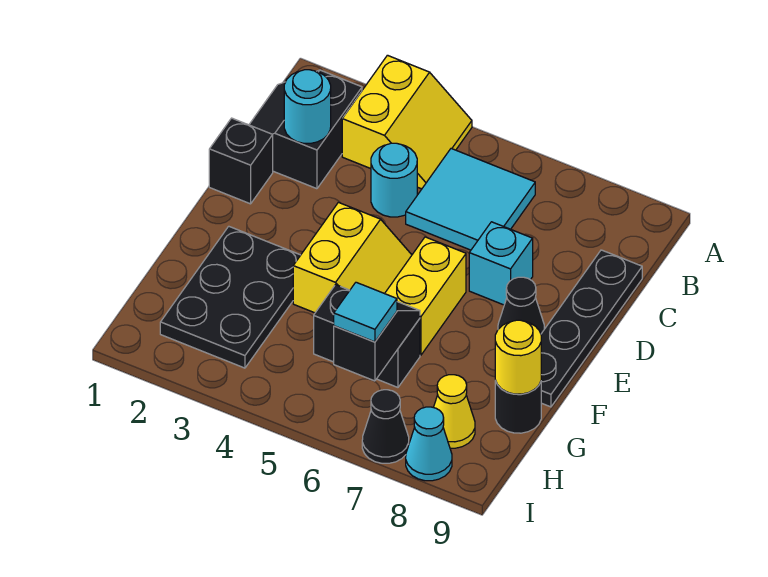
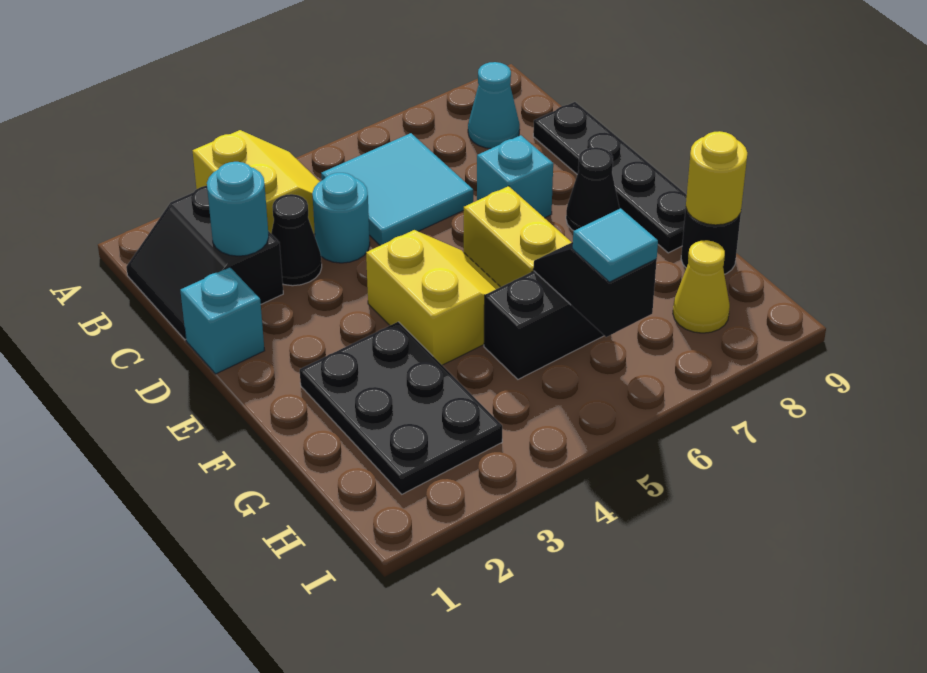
black 1x1 brick [209,118,273,204] -> cyan 1x1 brick [180,267,265,374]
black 1x1 cone [362,390,409,463] -> black 1x1 cone moved to [271,194,322,286]
cyan 1x1 cone [406,407,452,481] -> cyan 1x1 cone moved to [468,62,520,148]

